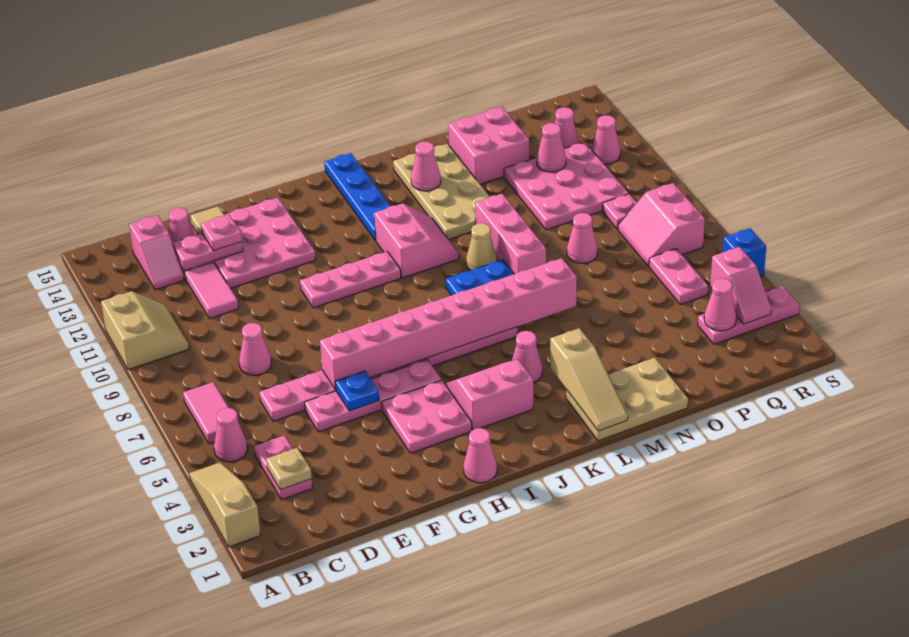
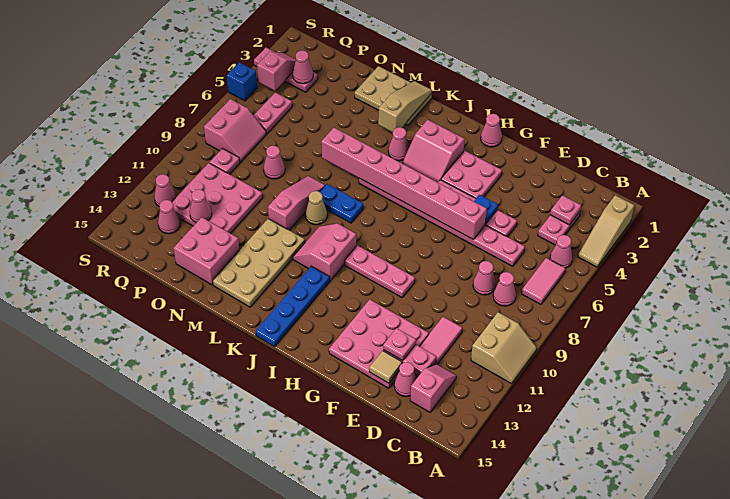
tan 2x2 slope [101,291,189,370] -> tan 2x2 slope turned to [471,312,537,384]
tan 1x1 plate [266,448,312,490] -> pink 1x1 plate [550,195,581,225]
pink 1x1 cone [411,141,441,191] -> pink 1x1 cone moved to [493,272,516,306]
pink 1x3 brick [475,194,546,274] -> pink 1x3 slope [268,176,325,230]

